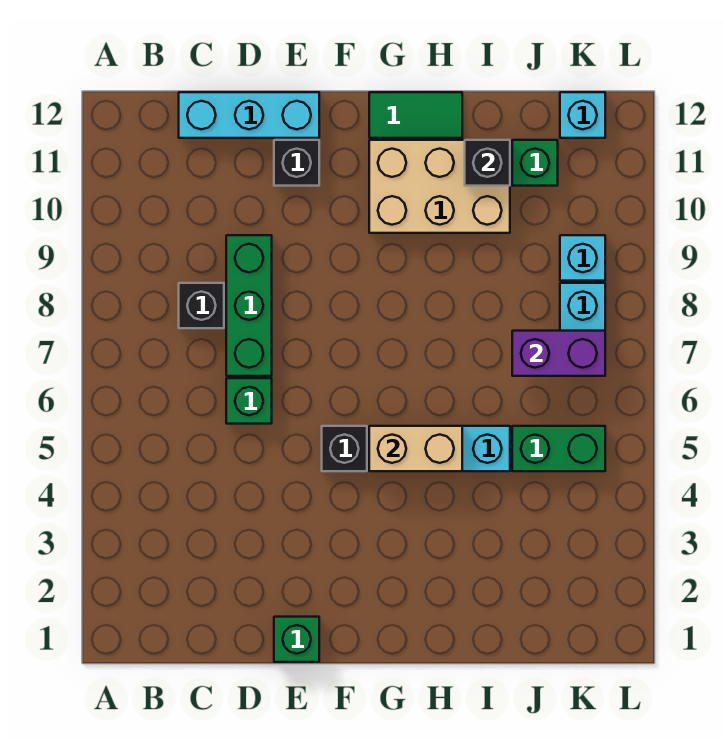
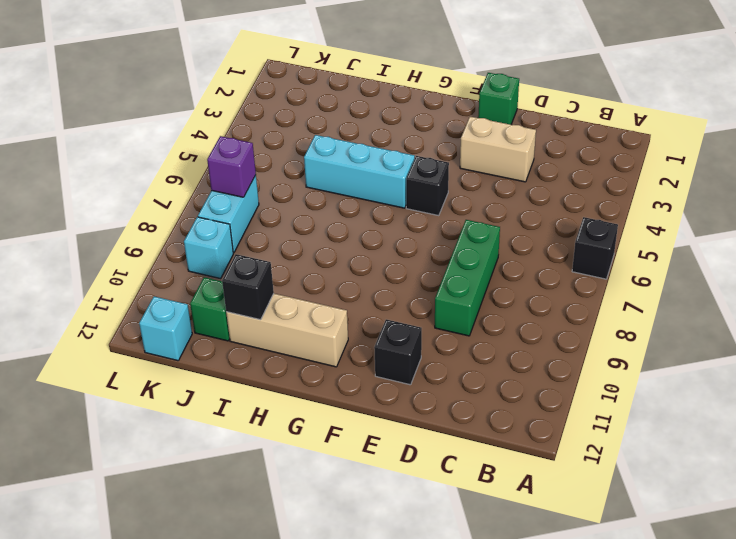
black 1x1 brick [179,283,224,328] -> black 1x1 brick moved to [572,217,618,279]
cyan 1x3 brick [179,92,319,138] -> none
green 1x1 brick [226,378,272,424] -> none
tan 1x2 brick [369,426,462,471] -> tan 1x2 brick moved to [460,117,536,182]
tan 2x3 brick [369,140,510,233] -> tan 1x3 brick [226,294,348,367]
green 1x2 tile [369,92,462,138] -> none
green 1x2 brick [512,426,605,471] -> none
purple 1x2 brick [512,331,605,376] -> purple 1x1 brick [207,136,256,197]

